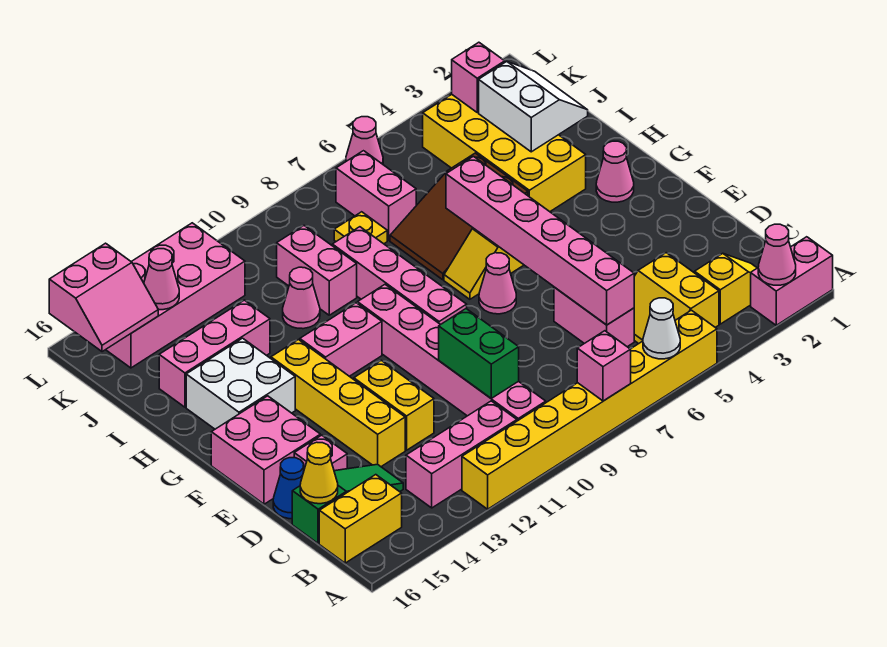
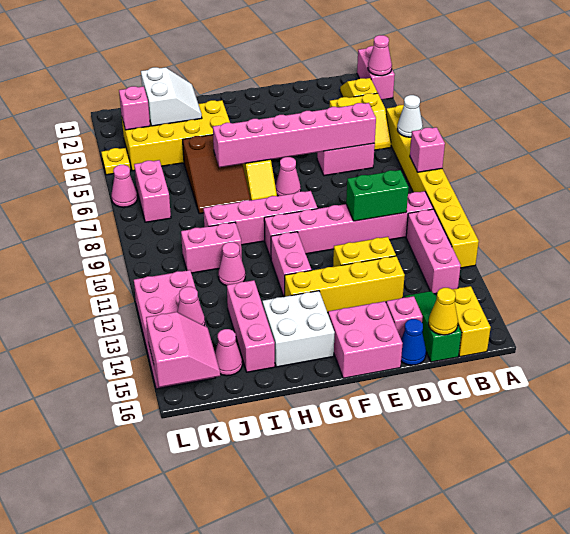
pink 1x1 cone [596,141,634,202] -> pink 1x1 cone moved to [215,329,242,376]
white 2x2 slope [479,62,588,152] -> white 2x2 slope turned to [141,67,202,126]
pink 1x2 brick [336,151,416,240] -> pink 1x2 brick turned to [134,160,171,222]
yellow 1x1 plate [334,212,387,244] -> yellow 1x1 plate moved to [101,148,131,175]

